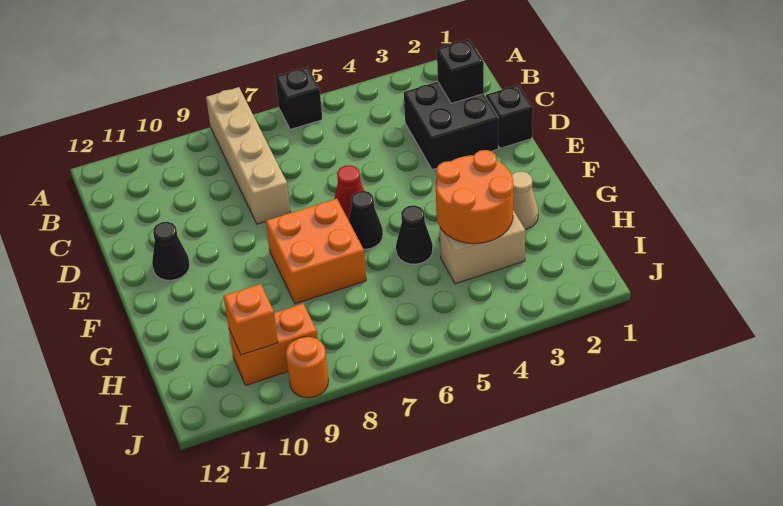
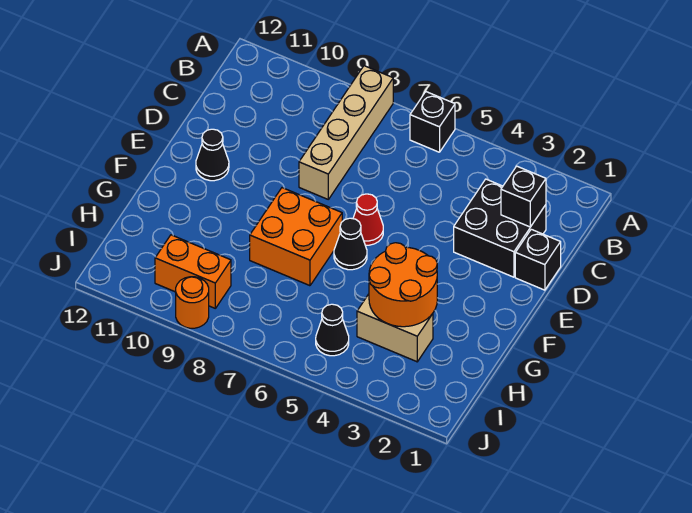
tan 1x1 cone [512,172,538,229] -> none
black 1x1 cone [396,205,433,264] -> black 1x1 cone moved to [316,304,349,356]
orange 1x1 brick [224,284,278,355] -> none

